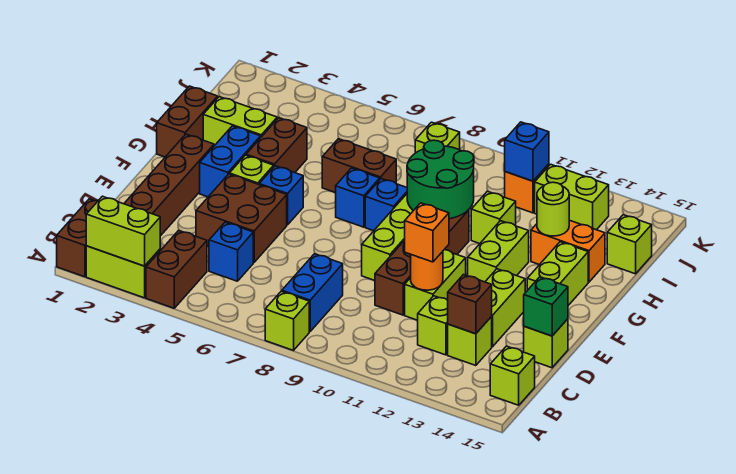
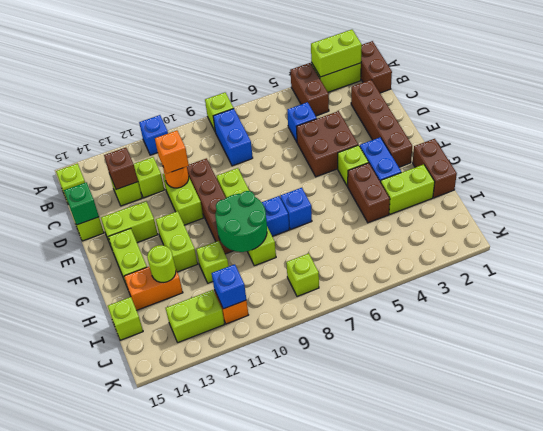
lime 1x2 brick [485,269,525,347] -> lime 1x2 brick turned to [101,201,158,248]
blue 1x1 brick [259,166,303,225] -> blue 1x1 brick moved to [139,115,168,155]
brown 1x2 brick [322,139,396,193] -> none

